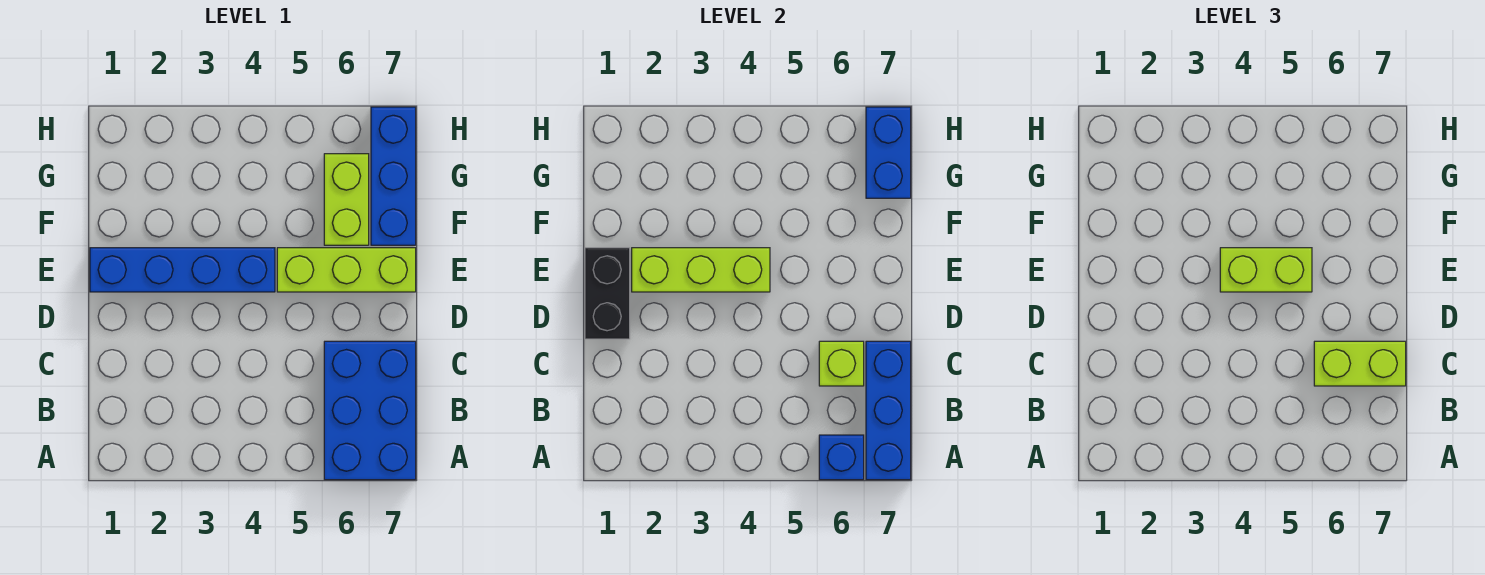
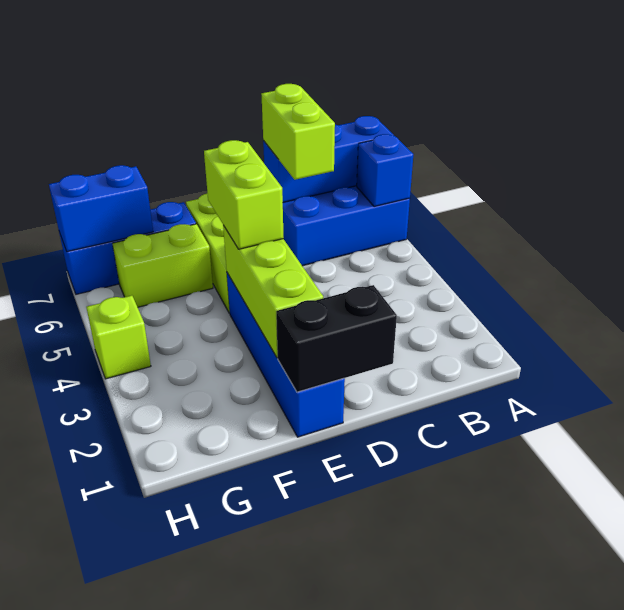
lime 1x1 brick [819,341,864,386] -> lime 1x1 brick moved to [86,295,151,379]

